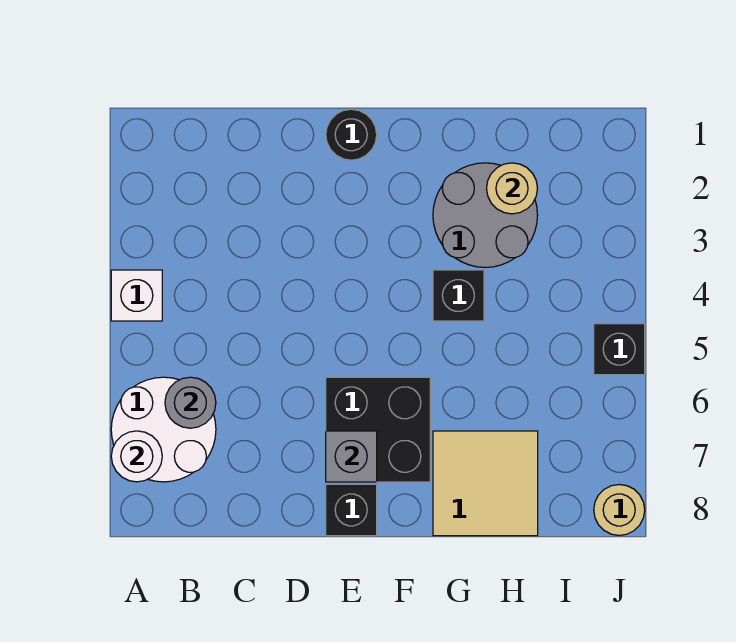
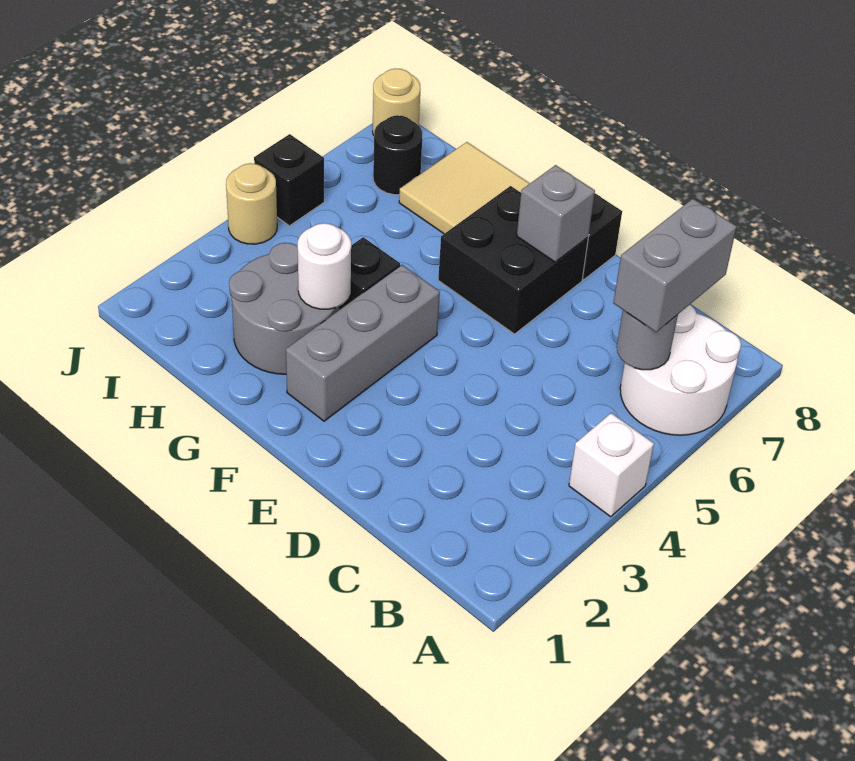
white 1x1 round brick [111,431,162,482] -> white 1x1 round brick moved to [298,223,351,309]
none -> grey 1x2 brick [613,199,737,332]
black 1x1 round brick [326,109,377,160] -> black 1x1 round brick moved to [373,115,422,195]
none -> grey 1x3 brick [286,265,440,421]
tan 1x1 round brick [487,163,537,214] -> tan 1x1 round brick moved to [226,163,277,244]

